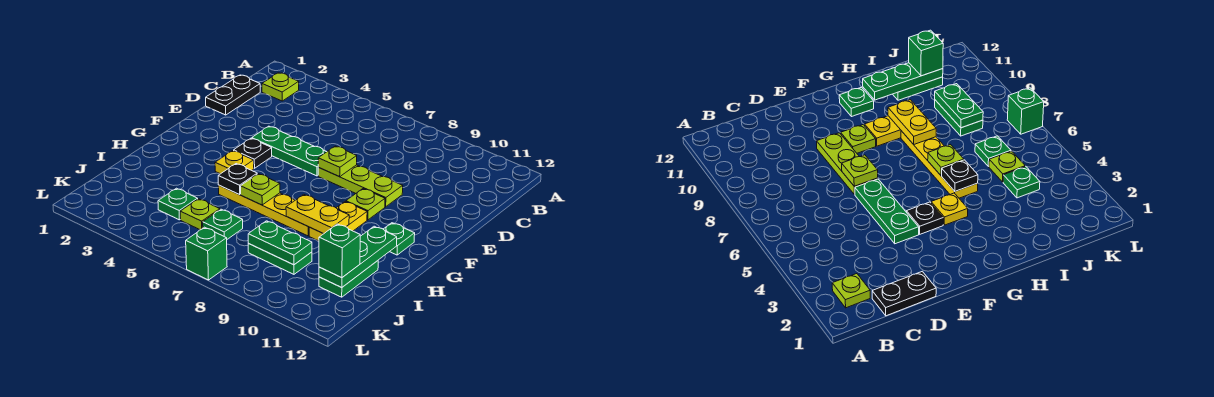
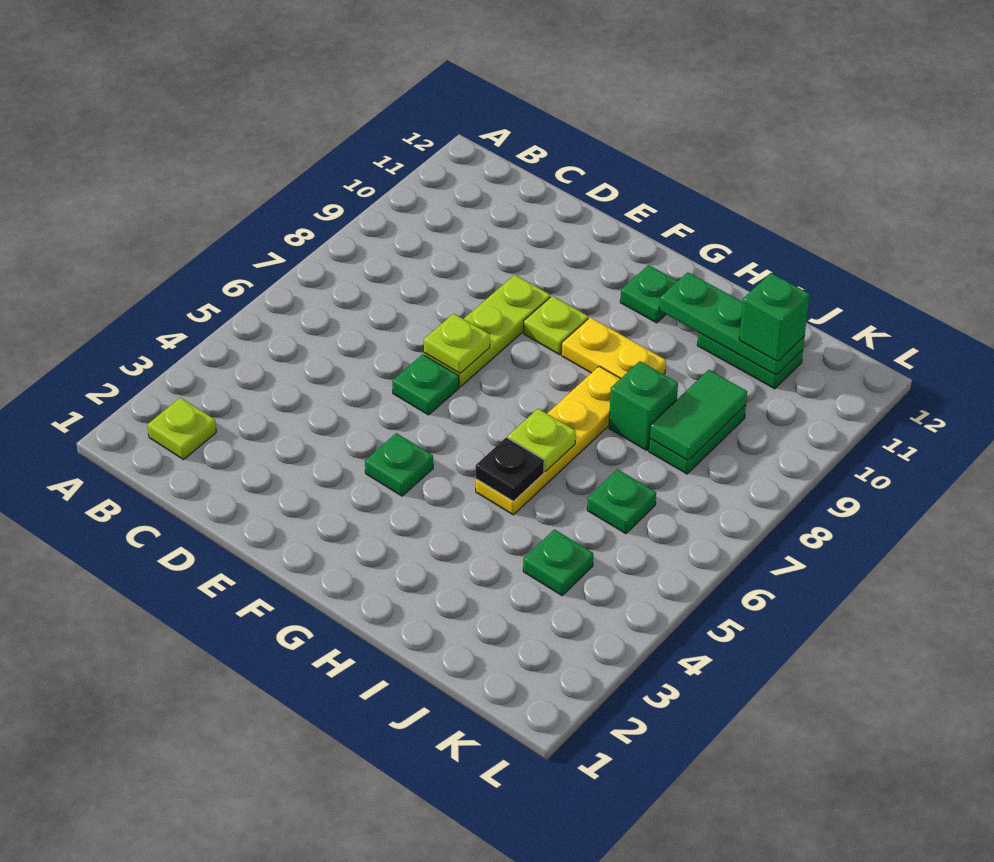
black 1x2 plate [206,75,260,115] -> none
green 1x3 plate [252,126,326,176] -> green 1x1 plate [392,354,459,415]
black 1x1 plate [234,138,272,168] -> green 1x1 plate [365,433,433,496]
yellow 1x1 plate [215,151,254,174] -> none
yellow 1x2 plate [286,195,349,234] -> none
lime 1x1 plate [180,199,220,230] -> none
green 1x2 plate [248,221,312,265] -> green 1x2 tile [650,370,747,460]
green 1x1 brick [186,227,227,280] -> green 1x1 brick moved to [609,361,678,451]

